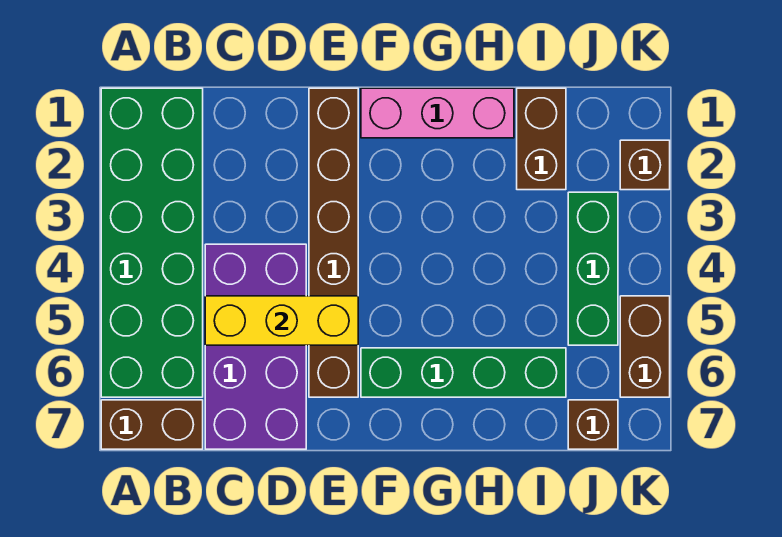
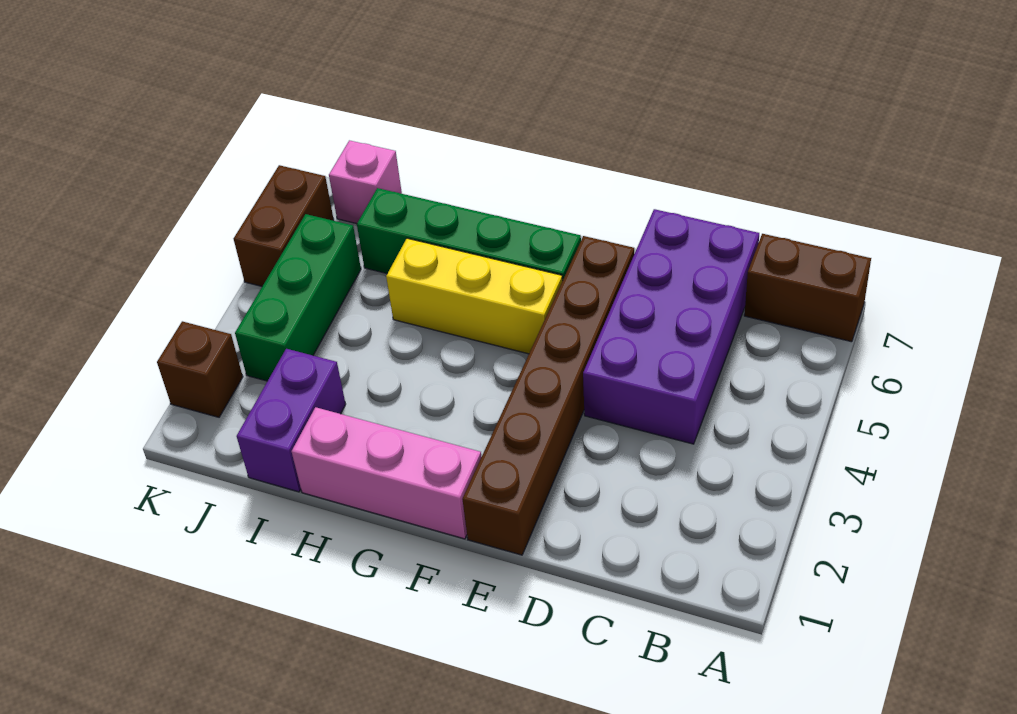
green 2x6 brick [101,88,203,397] -> none
yellow 1x3 brick [205,296,358,345] -> yellow 1x3 brick moved to [386,238,563,354]
brown 1x2 brick [517,88,566,190] -> purple 1x2 brick [237,349,346,492]
brown 1x1 brick [568,400,618,449] -> pink 1x1 brick [329,140,402,224]

